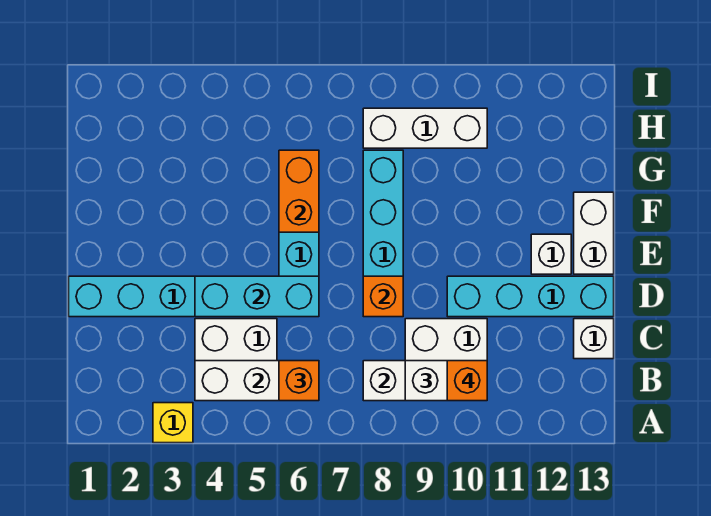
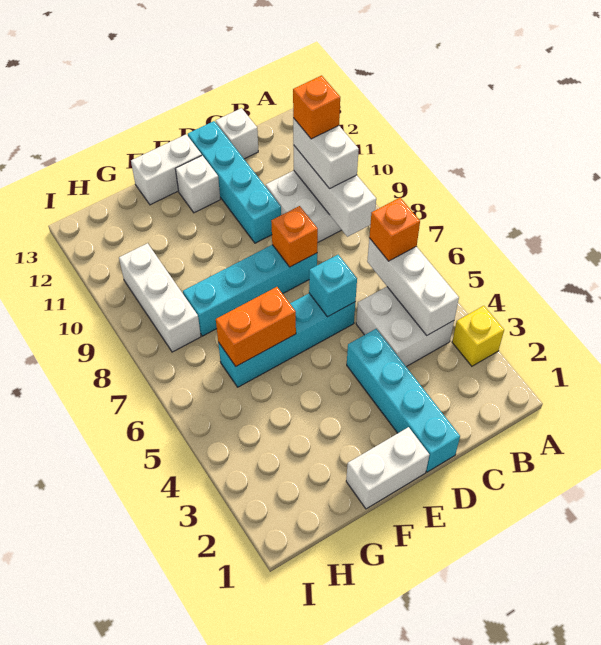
cyan 1x3 brick [195,276,319,317] -> cyan 1x1 brick [309,255,357,317]
none -> white 1x2 brick [346,427,429,509]

